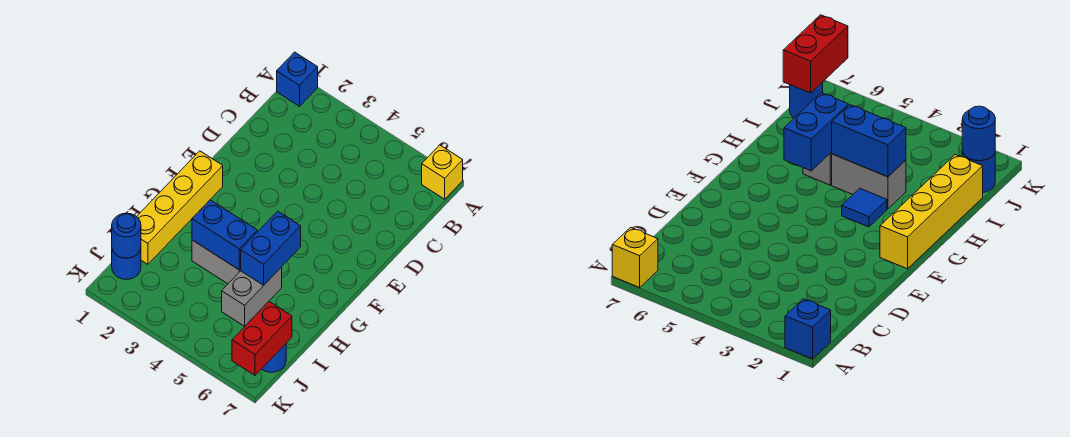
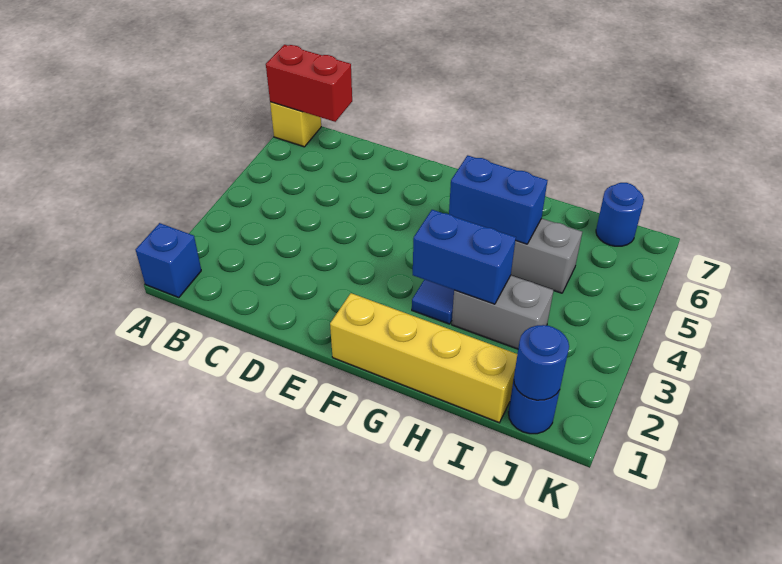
grey 1x2 brick [192,240,241,284] -> grey 1x2 brick turned to [452,275,554,349]
blue 1x2 brick [192,200,257,270] -> blue 1x2 brick turned to [413,210,516,304]
red 1x2 brick [232,302,292,375] -> red 1x2 brick moved to [266,45,352,122]

